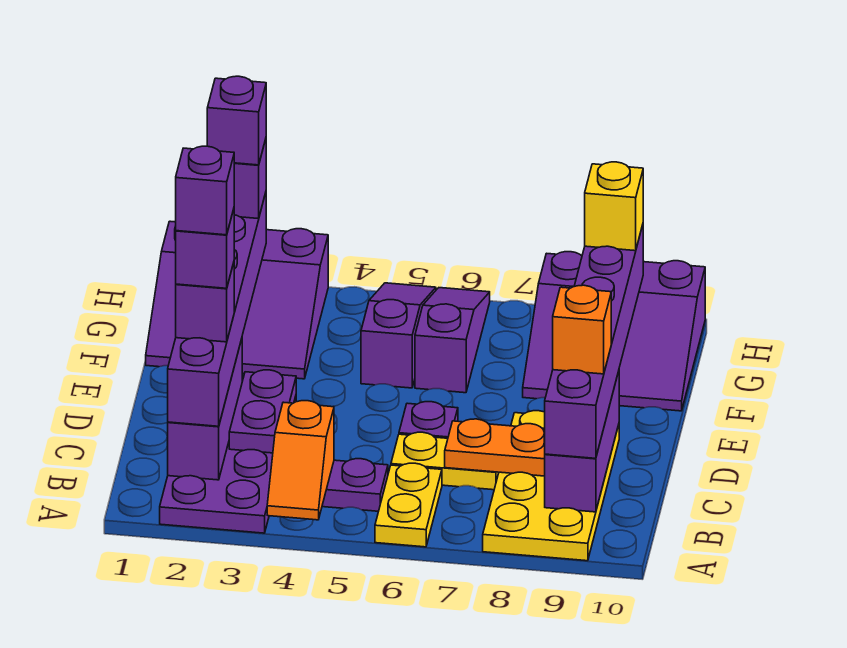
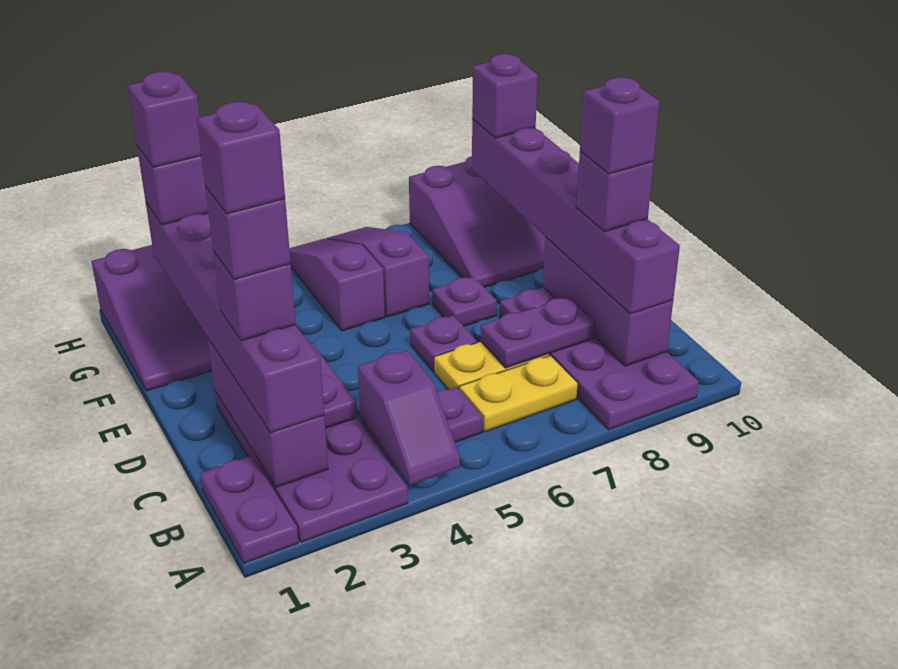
none -> purple 1x2 plate [200,456,298,563]
orange 1x2 slope [267,401,334,520] -> purple 1x2 slope [358,350,460,485]
yellow 1x2 plate [375,463,442,547] -> yellow 1x2 plate turned to [459,356,578,432]
yellow 2x4 plate [483,411,619,561] -> purple 2x4 plate [500,287,699,430]
orange 1x2 plate [445,419,545,476] -> purple 1x2 plate [481,297,595,368]
orange 1x1 brick [553,285,611,374] -> purple 1x1 brick [576,151,654,232]
none -> purple 1x1 brick [580,77,660,174]
none -> purple 1x1 plate [432,277,497,326]
yellow 1x1 brick [585,162,643,251] -> purple 1x1 brick [472,54,538,138]

